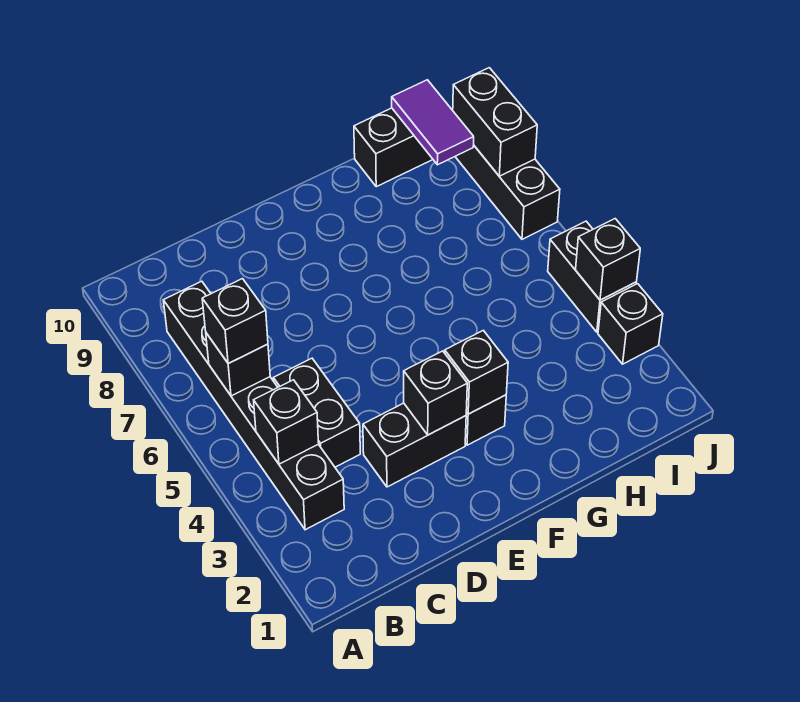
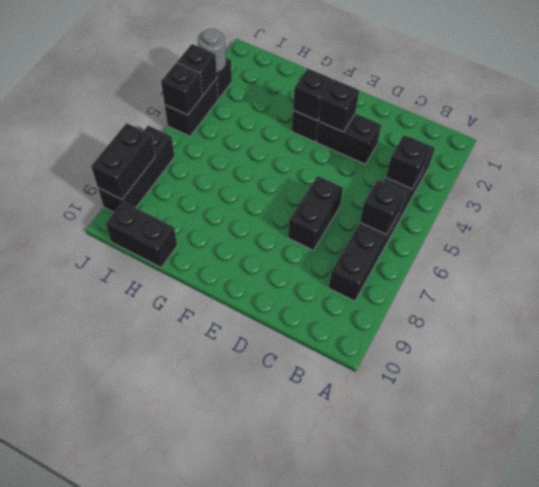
black 1x1 brick [202,279,268,364] -> black 1x1 brick moved to [161,63,202,115]
black 1x2 brick [273,358,360,467] -> black 1x2 brick moved to [288,176,343,250]
purple 1x2 tile [392,80,474,165] -> none
none -> grey 1x1 round brick [198,29,226,73]

